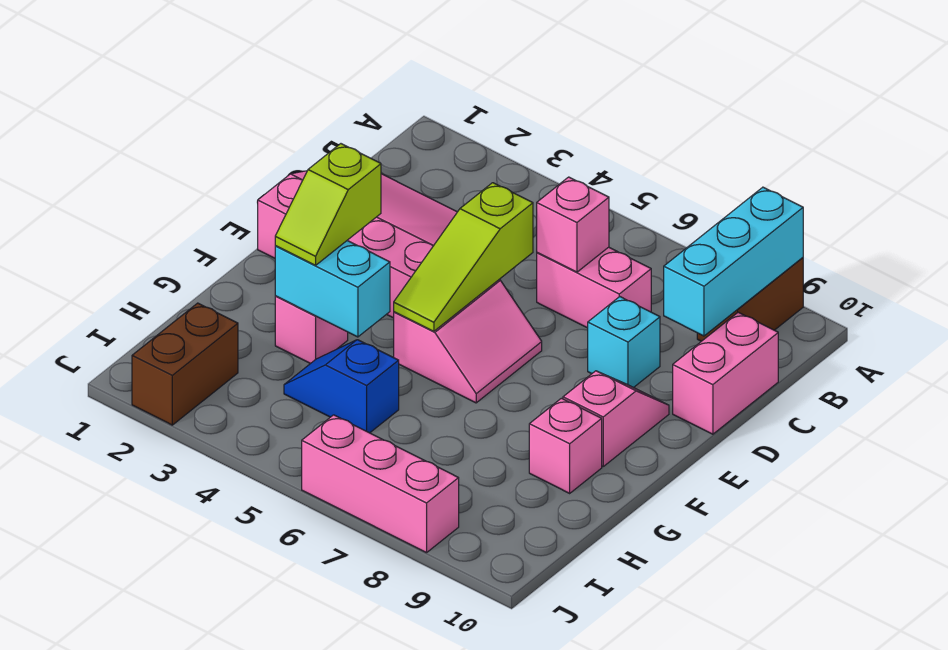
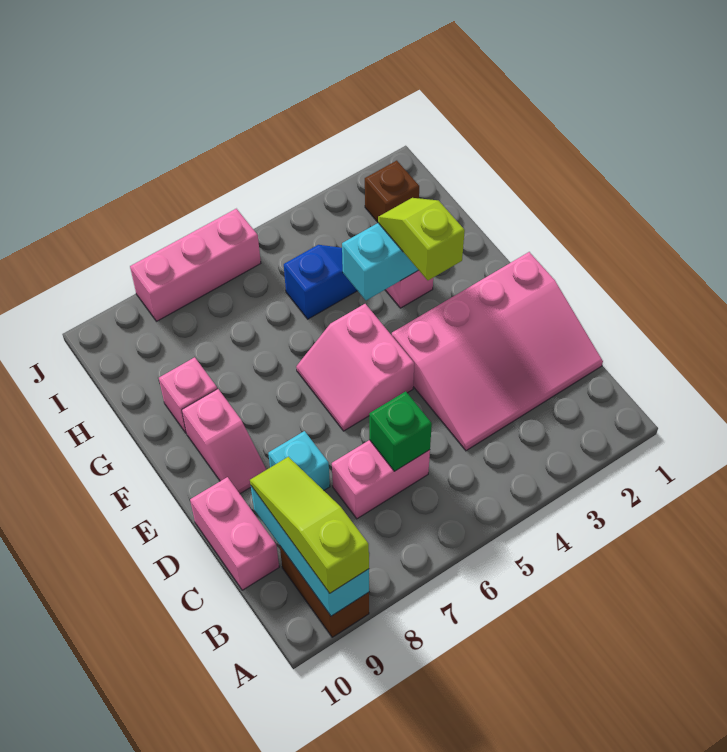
pink 1x1 brick [537,177,609,272] -> green 1x1 brick [369,391,432,471]
lime 1x3 slope [394,183,533,331] -> lime 1x3 slope moved to [250,457,369,593]
brown 1x2 brick [132,303,238,425] -> brown 1x1 brick [365,161,419,222]

